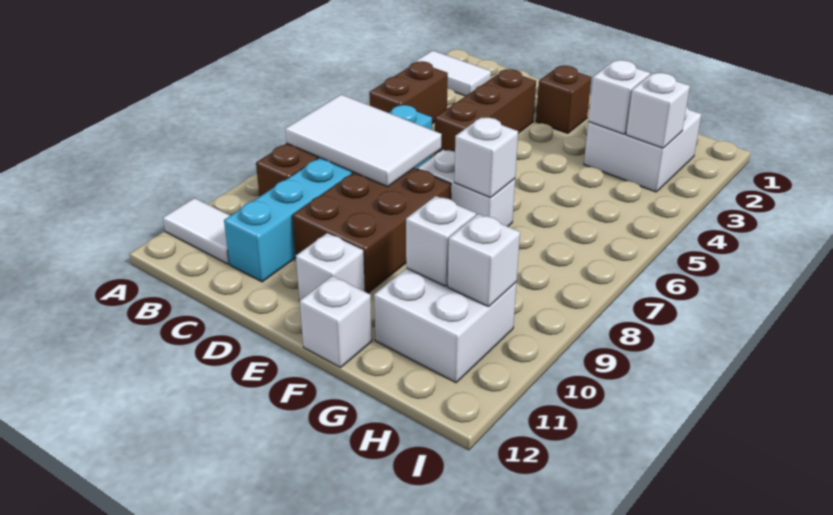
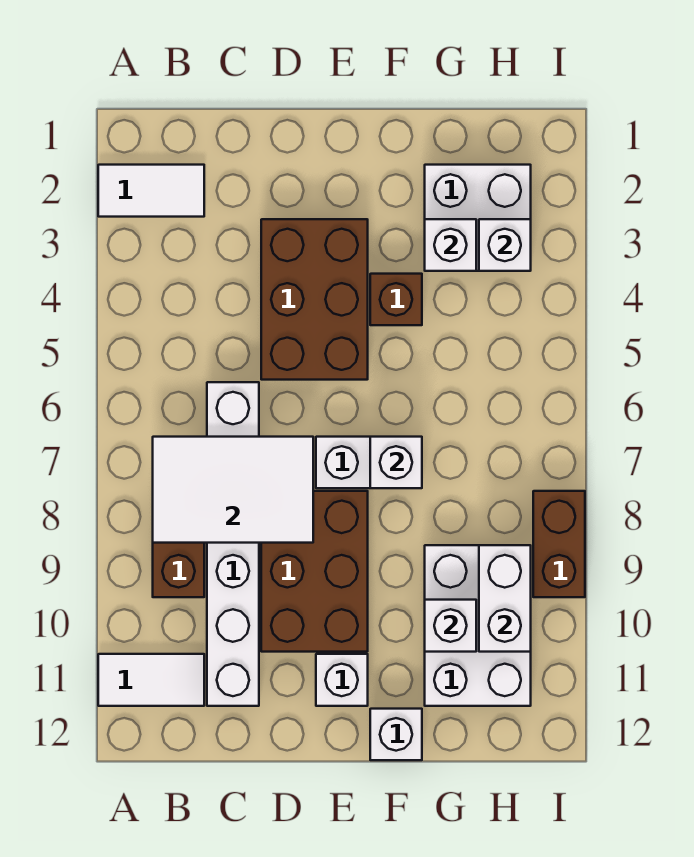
brown 1x2 brick [369,61,448,124] -> brown 1x2 brick moved to [533,491,585,597]
cyan 1x6 brick [224,105,432,282] -> white 1x6 brick [207,382,259,706]
brown 1x3 brick [435,69,536,155] -> brown 2x3 brick [261,219,368,380]
brown 1x1 brick [536,66,592,134] -> brown 1x1 brick moved to [370,274,422,325]
white 2x2 brick [374,268,517,383] -> white 2x3 brick [425,545,531,706]
white 1x1 brick [448,214,520,307] -> white 1x2 brick [479,545,531,652]

